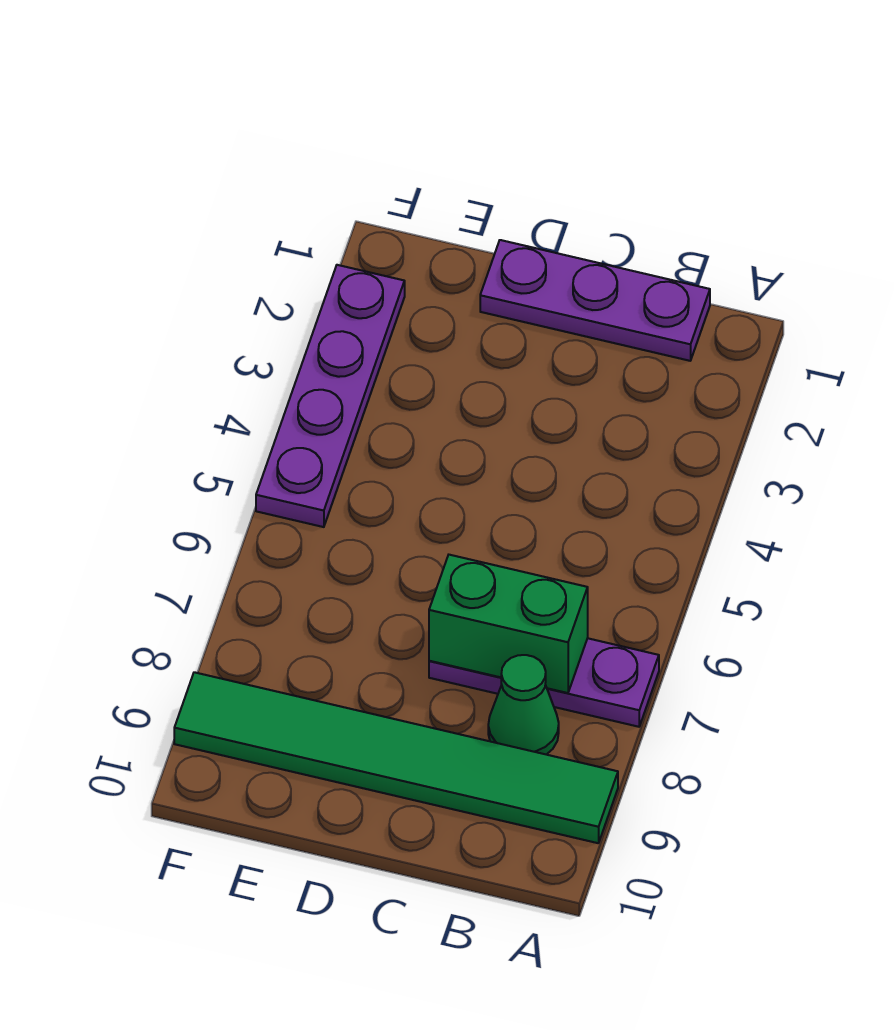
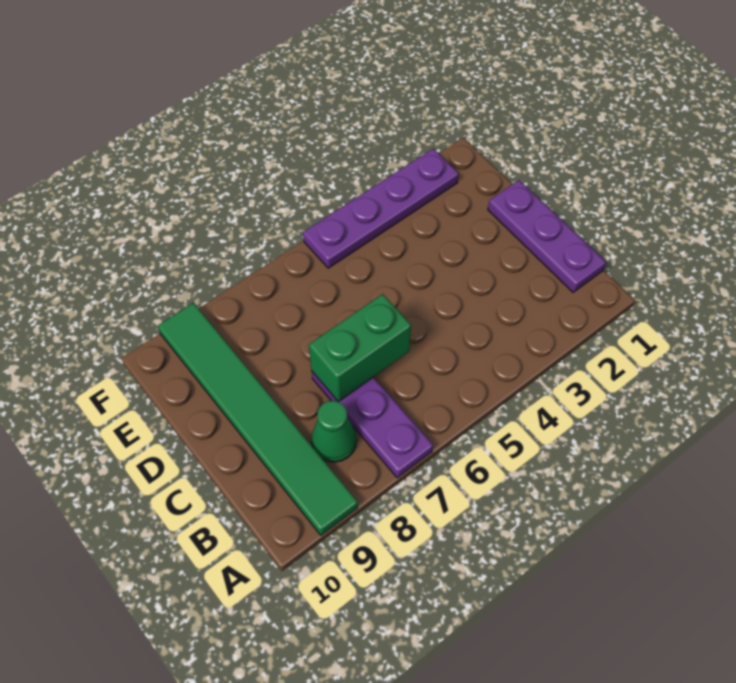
green 1x2 brick [429,555,588,693] -> green 1x2 brick turned to [309,294,411,402]

